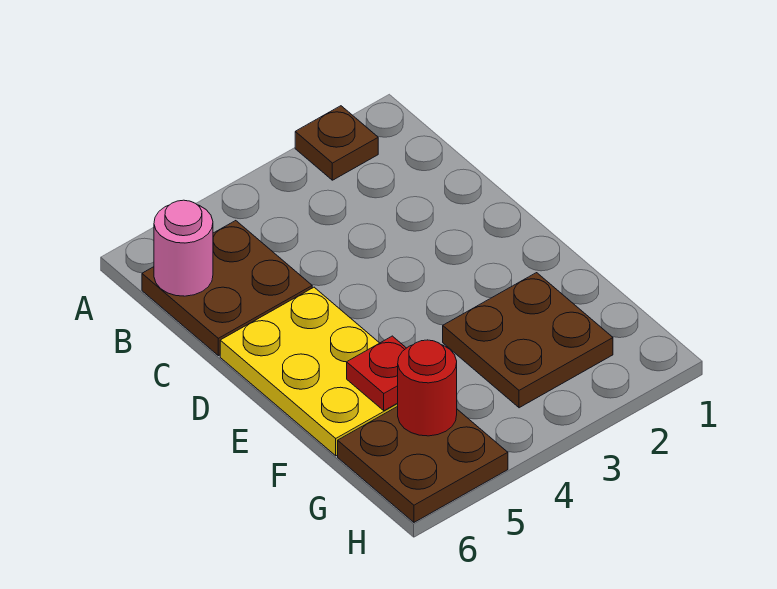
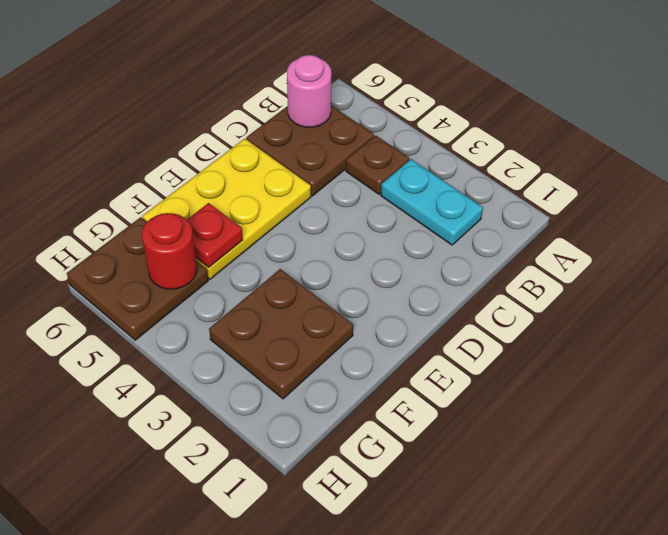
brown 1x1 plate [295,106,378,180] -> brown 1x1 plate moved to [346,136,409,194]
none -> cyan 1x2 plate [381,159,483,245]

